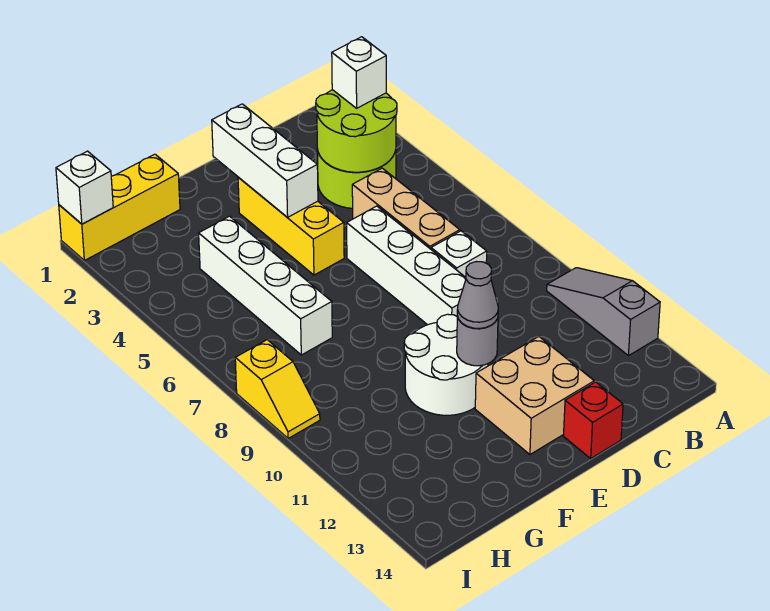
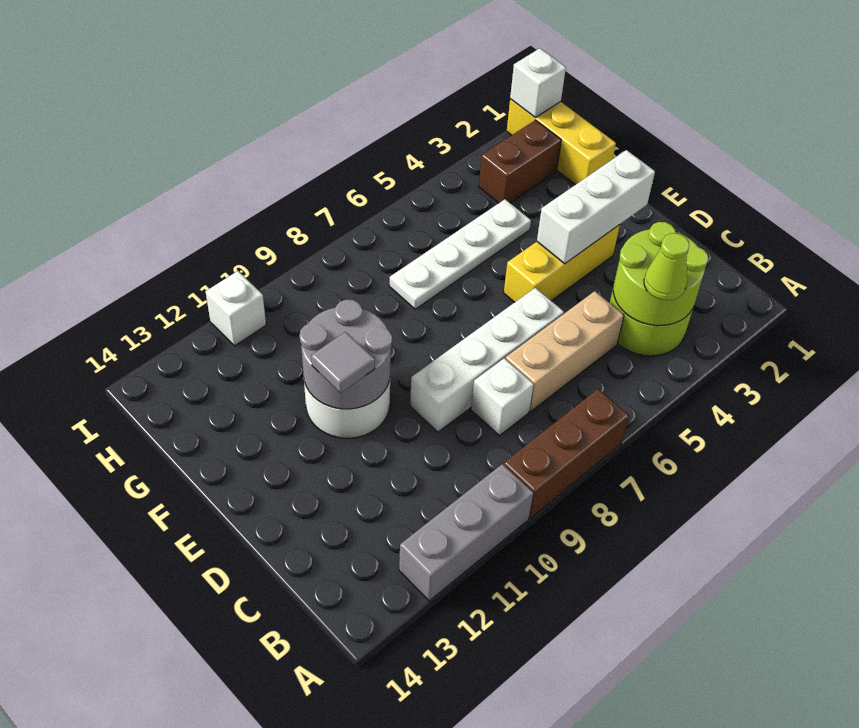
none -> brown 1x3 brick [504,389,629,518]
grey 1x3 slope [547,268,660,356] -> grey 1x3 brick [399,464,533,601]
white 1x1 brick [332,37,386,108] -> white 1x1 brick moved to [206,271,266,346]
none -> lime 1x1 cone [644,233,689,300]
tan 2x2 brick [475,337,594,454] -> none
red 1x1 brick [564,382,623,458] -> none
grey 1x1 round brick [457,316,498,366] -> grey 2x2 round brick [300,300,392,409]
grey 1x1 cone [457,262,498,329] -> grey 1x1 tile [311,332,375,393]
white 1x4 brick [199,216,332,355] -> white 1x4 plate [390,199,531,309]
none -> brown 1x2 brick [479,120,561,203]
yellow 1x2 slope [235,340,320,438] -> none

